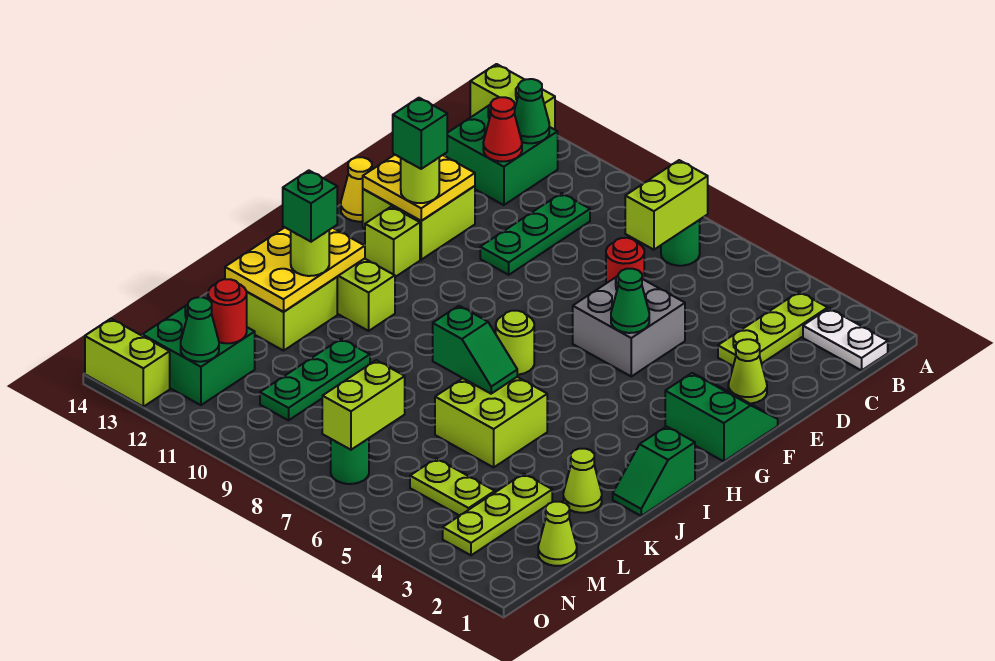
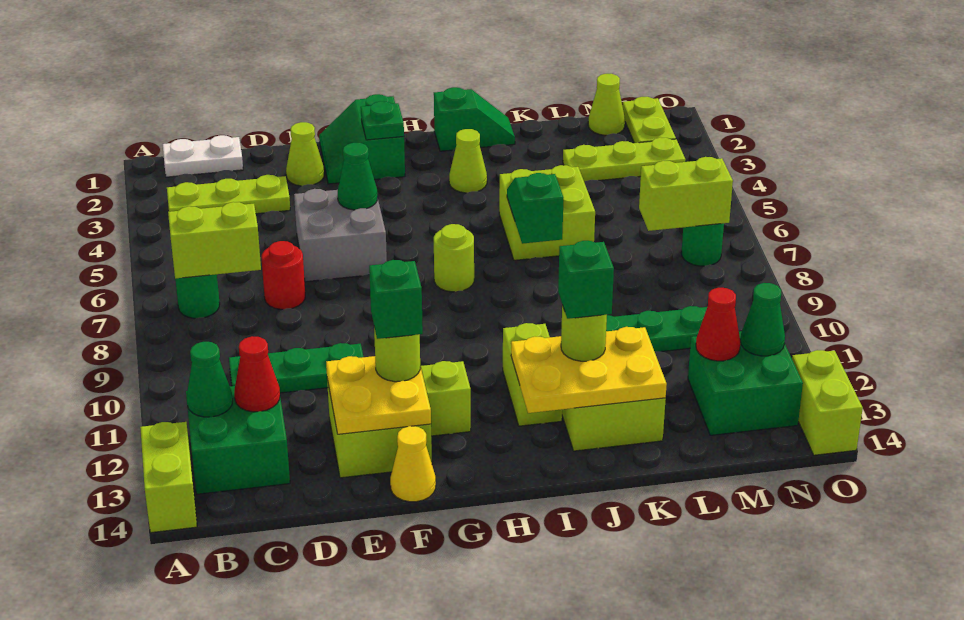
white 1x2 plate [803,308,888,370] -> white 1x2 plate turned to [163,135,243,177]
none -> green 1x1 plate [361,101,404,140]
lime 1x1 cone [563,449,602,513] -> lime 1x1 cone moved to [449,129,487,193]
lime 1x2 plate [410,458,495,516] -> lime 1x2 plate moved to [622,97,676,143]
red 1x1 round brick [208,279,247,343] -> red 1x1 cone [696,288,740,361]

